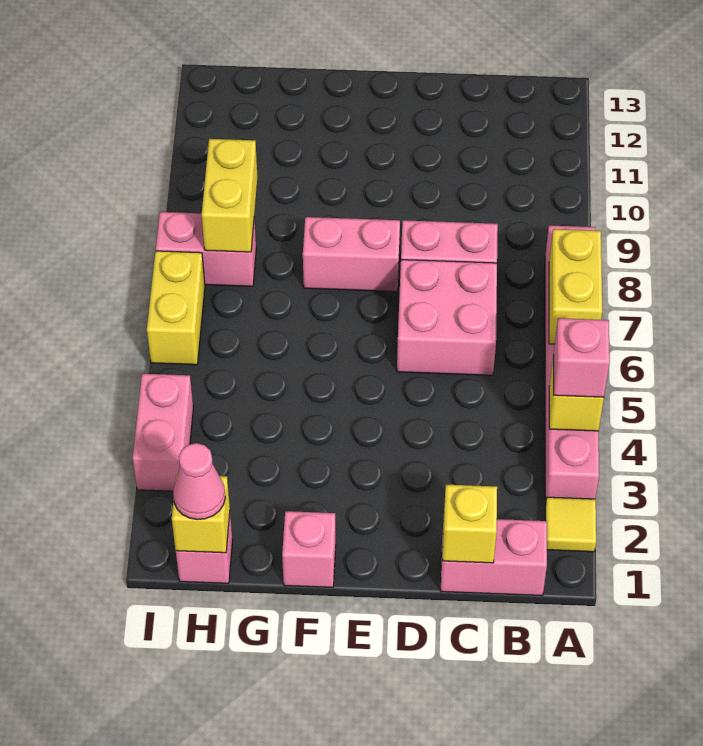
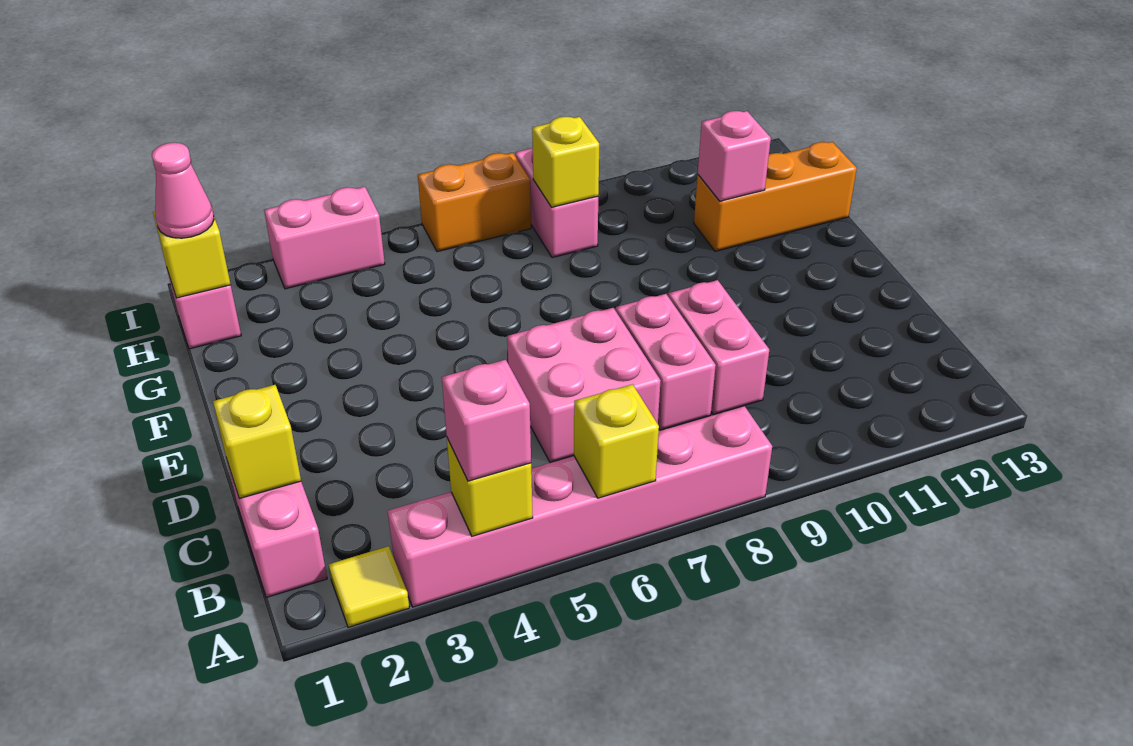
yellow 1x2 brick [549,229,602,344] -> yellow 1x1 brick [574,384,659,498]
pink 1x2 brick [303,217,400,292] -> pink 1x2 brick moved to [668,280,769,414]
pink 1x1 brick [282,511,336,587] -> pink 1x1 brick moved to [698,111,771,201]
none -> orange 1x3 brick [694,142,857,251]
yellow 1x2 brick [202,139,257,252] -> yellow 1x1 brick [532,116,599,207]
yellow 1x2 brick [147,251,205,365] -> orange 1x2 brick [418,153,531,252]

